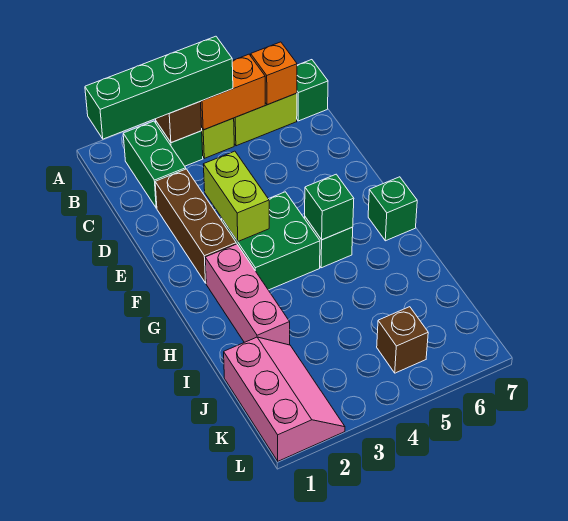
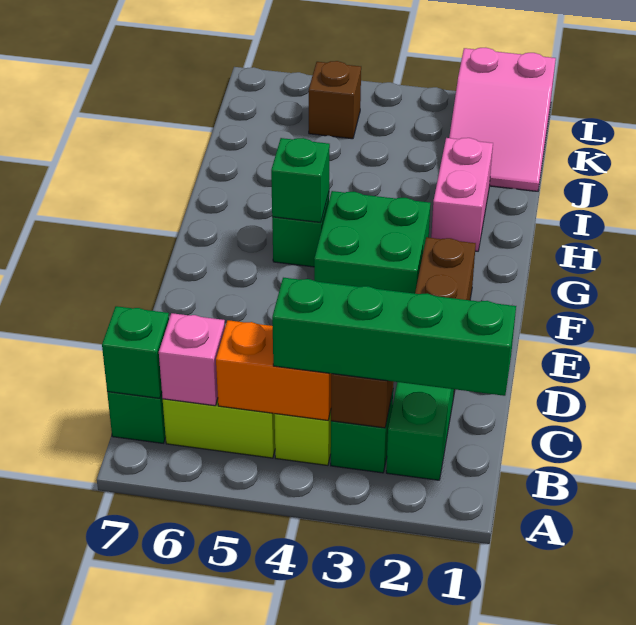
orange 1x1 brick [251,42,297,105] -> pink 1x1 brick [159,313,225,406]
lime 1x2 brick [203,151,269,241] -> none
pink 1x3 brick [205,244,290,345] -> pink 1x2 brick [431,138,493,251]
green 1x1 brick [368,177,417,241] -> green 1x1 brick moved to [102,306,169,398]
pink 2x3 slope [224,337,345,461] -> pink 2x3 slope turned to [449,48,556,191]

